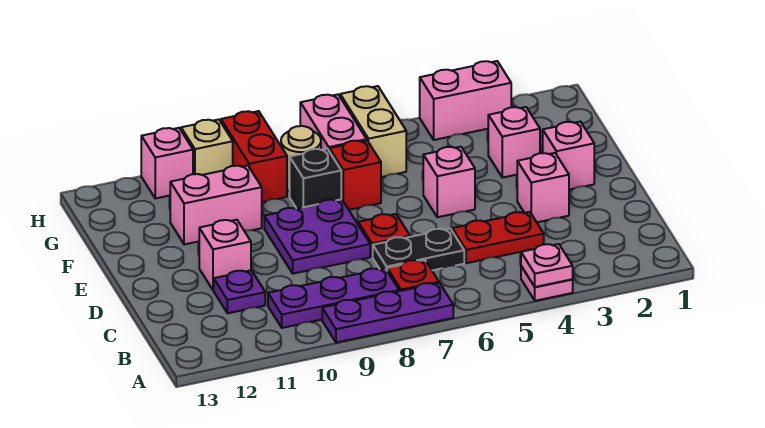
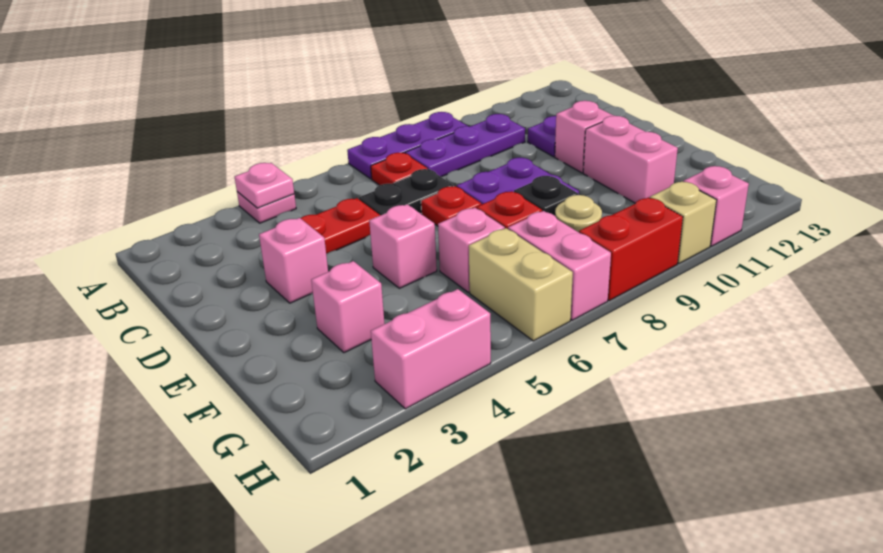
pink 1x1 brick [543,122,594,190] -> pink 1x1 brick moved to [438,208,505,292]
pink 1x2 brick [170,165,262,244] -> pink 1x2 brick turned to [583,116,678,203]
red 1x2 brick [221,111,287,202] -> red 1x2 brick turned to [579,198,683,301]

